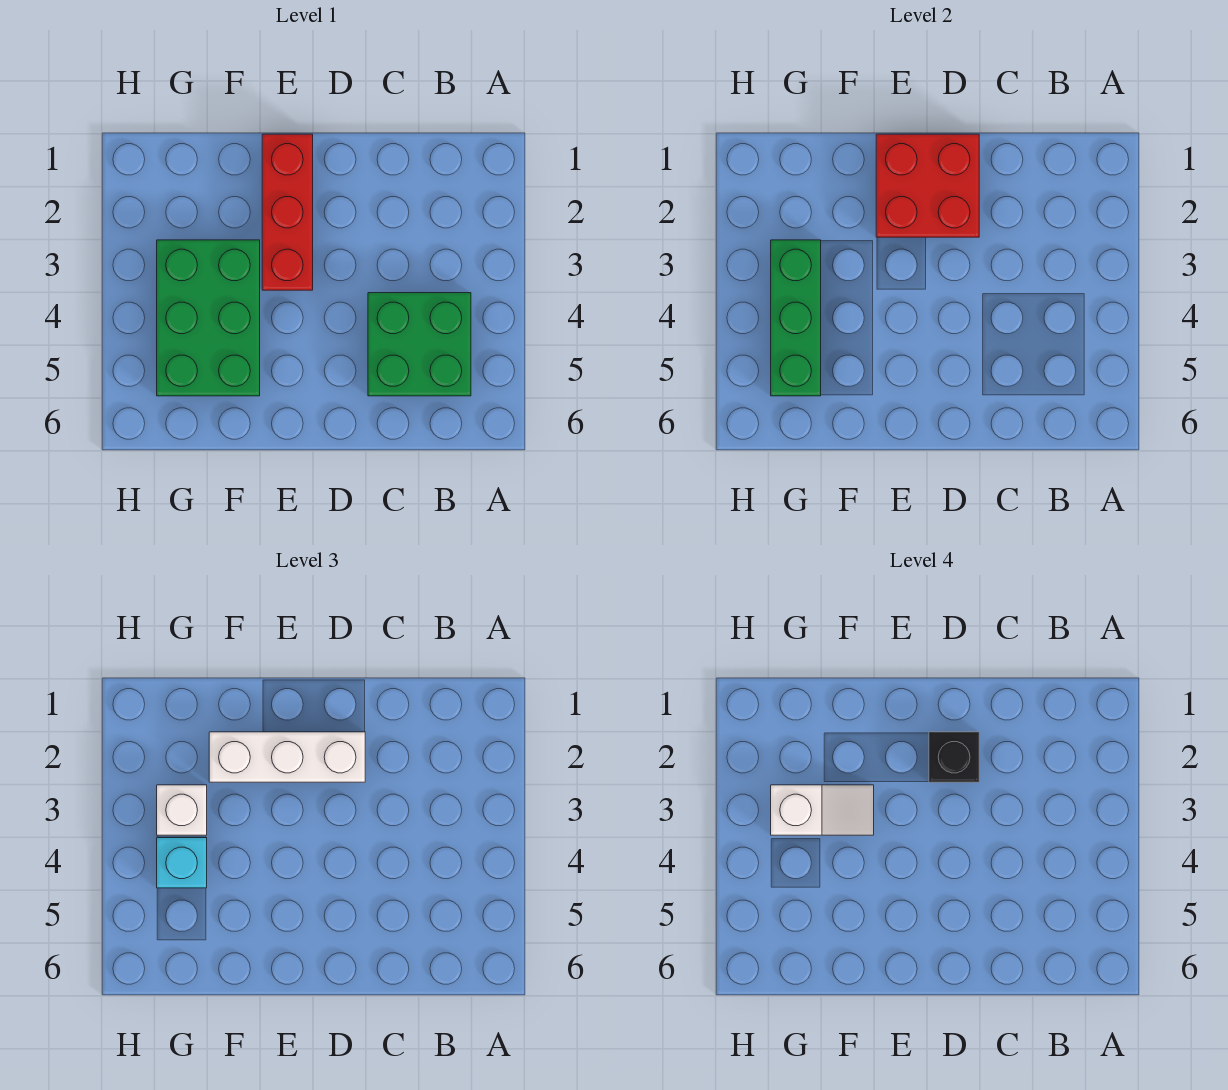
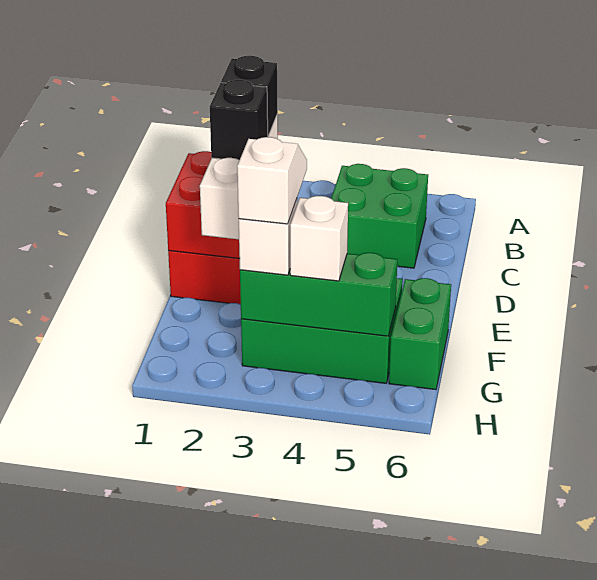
none -> black 1x1 brick [210,80,268,160]
none -> green 1x2 brick [389,278,451,390]
cyan 1x1 brick [157,838,207,888] -> white 1x1 brick [290,196,348,281]

